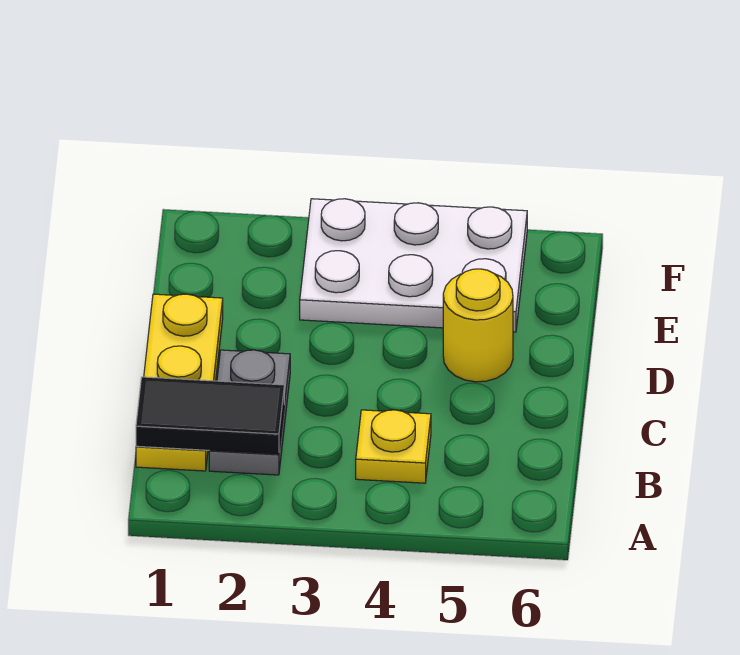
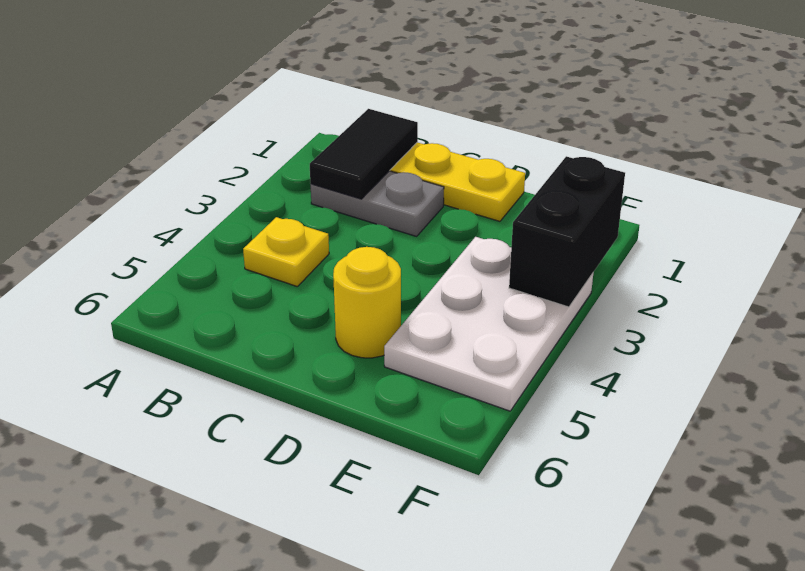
none -> black 1x2 brick [509,156,625,307]

